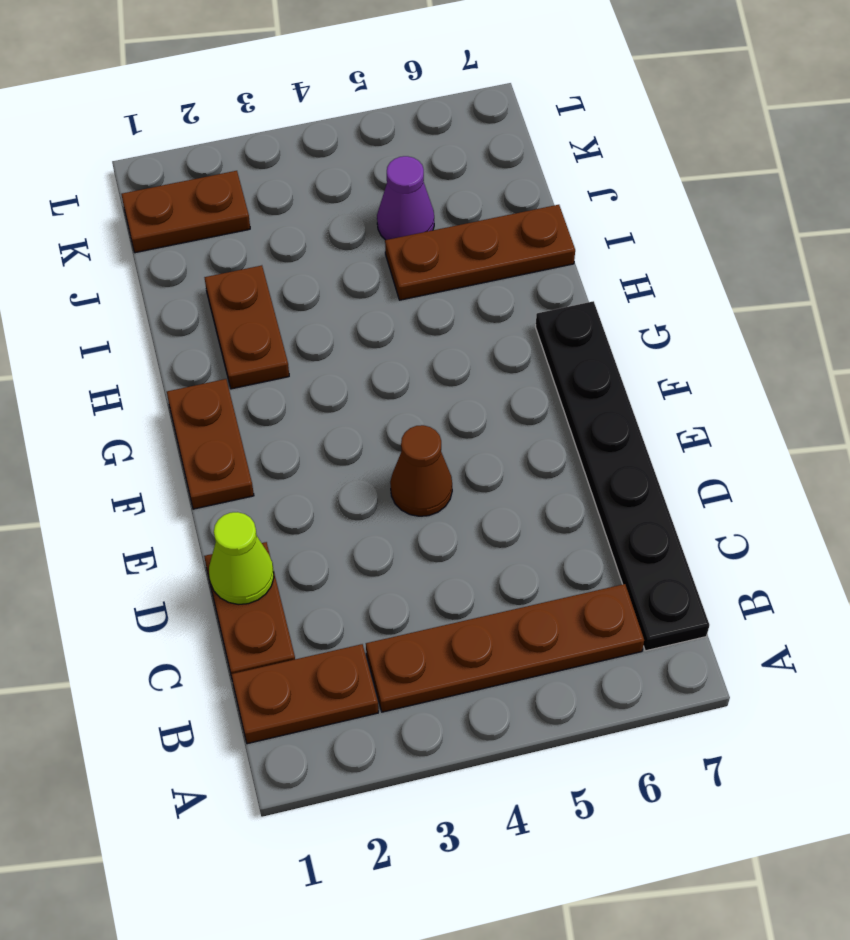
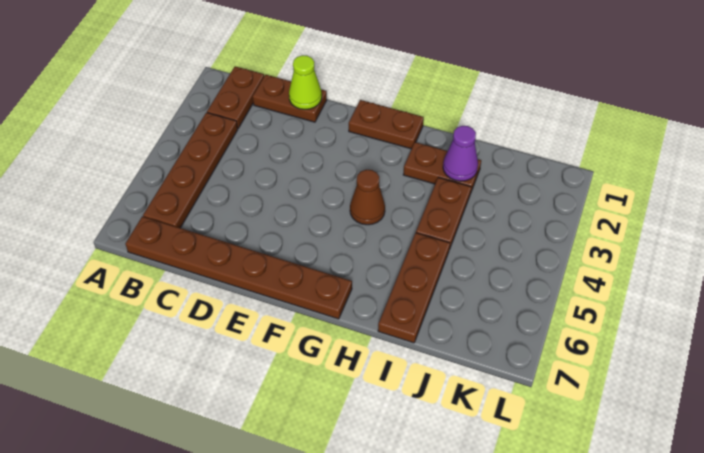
black 1x6 plate [536,301,709,651] -> brown 1x6 plate [125,216,352,319]
brown 1x1 cone [390,425,452,516] -> brown 1x1 cone moved to [350,170,385,225]
purple 1x1 cone [377,156,434,240] -> purple 1x1 cone moved to [443,126,478,181]
brown 1x2 plate [121,171,250,253] -> brown 1x2 plate moved to [416,177,471,250]

